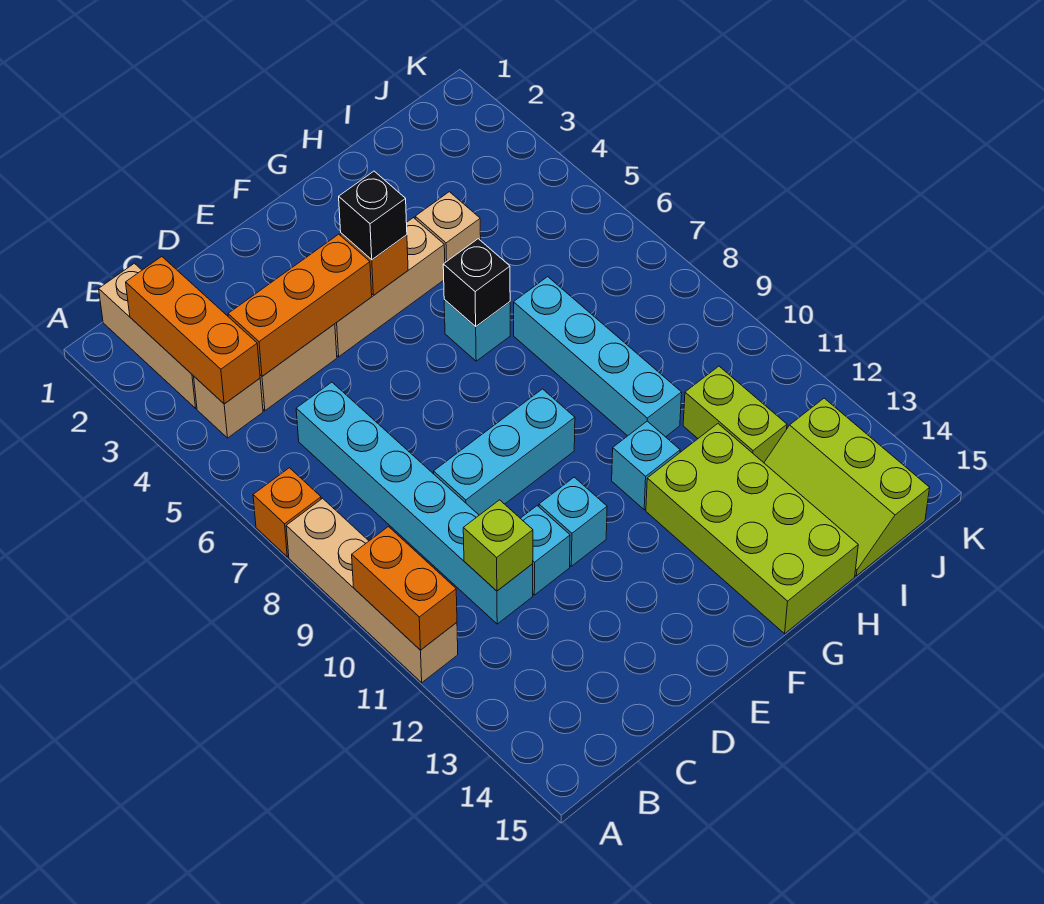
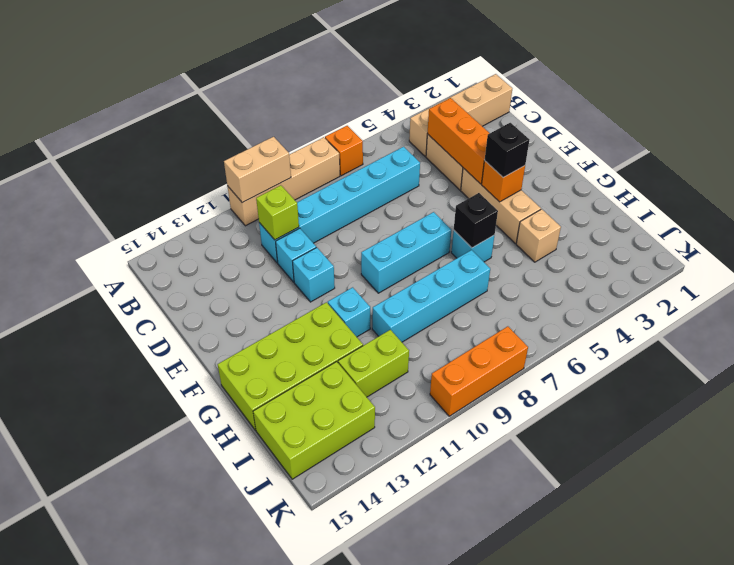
orange 1x2 brick [352,527,457,650] -> tan 1x2 brick [224,137,291,203]
orange 1x3 brick [126,257,260,404] -> orange 1x3 brick moved to [430,326,528,416]
cyan 1x3 brick [434,389,575,515] -> cyan 1x3 brick turned to [361,212,451,293]
lime 2x3 slope [764,398,929,576] -> lime 2x3 brick [253,362,375,479]

